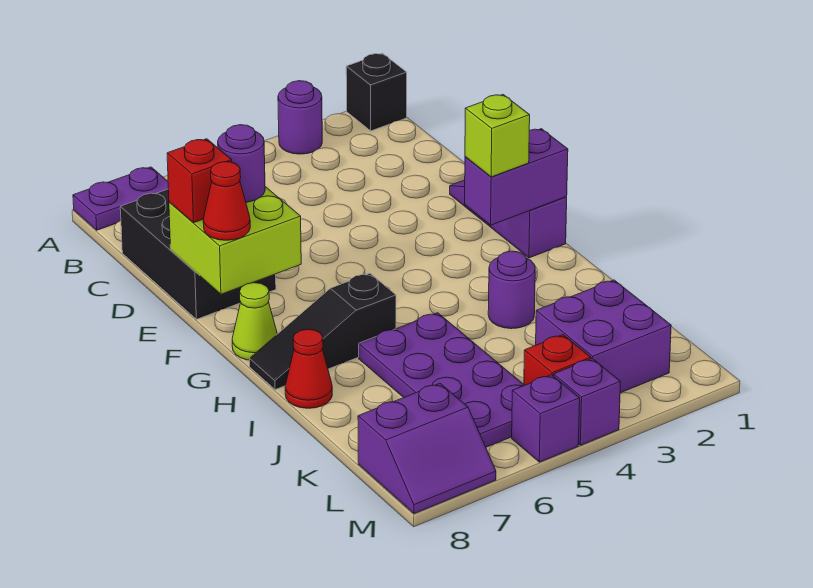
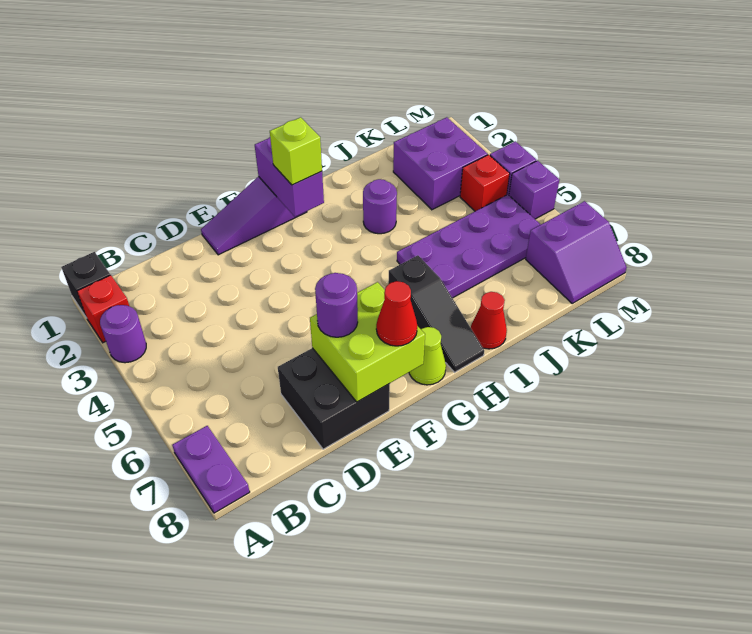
black 2x3 brick [120,189,276,319] -> black 2x2 brick [278,348,390,449]
red 1x1 brick [167,139,232,223] -> red 1x1 brick moved to [77,275,129,343]
purple 2x2 slope [358,383,496,514] -> purple 2x2 slope turned to [526,201,627,303]

